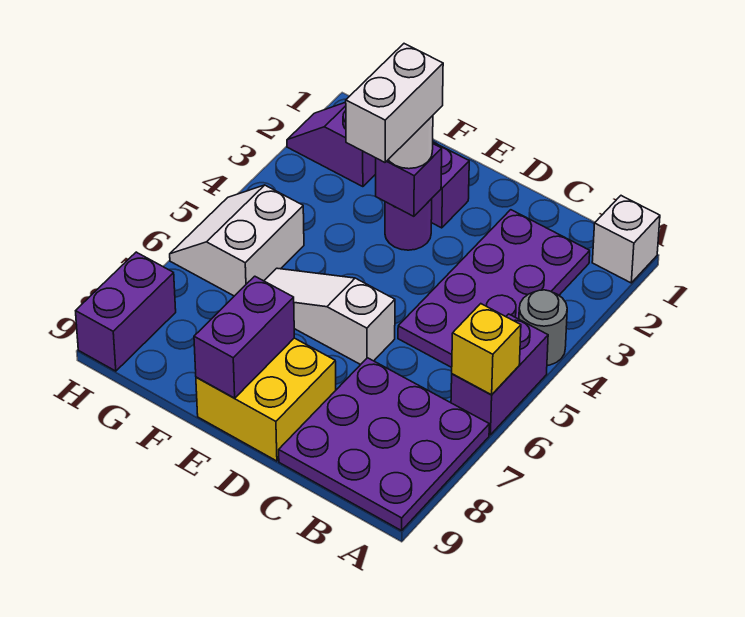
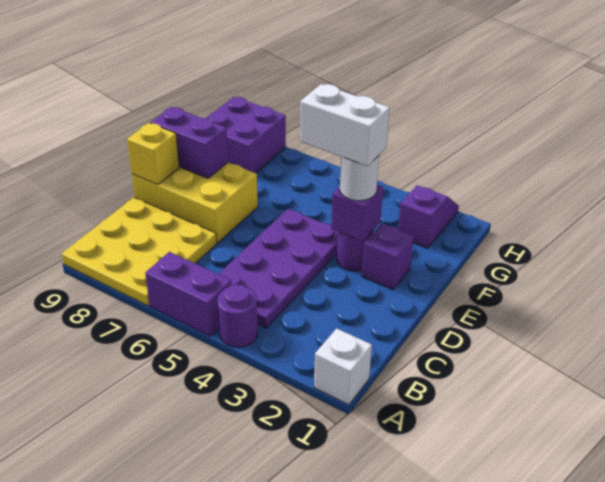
grey 1x1 round brick [519,290,567,365] -> purple 1x1 round brick [217,284,258,347]
yellow 1x1 brick [452,304,521,395] -> yellow 1x1 brick moved to [127,123,179,185]
purple 3x3 plate [279,358,489,531] -> yellow 3x3 plate [62,197,217,306]
purple 2x4 plate [398,210,590,367] -> purple 2x4 plate turned to [219,209,338,328]
white 1x3 slope [264,268,395,365] -> none
yellow 2x2 brick [196,338,336,461] -> yellow 2x3 brick [132,163,258,243]
white 2x2 slope [170,185,304,296] -> none
purple 1x2 brick [76,252,176,371] -> purple 2x2 brick [207,97,286,173]

